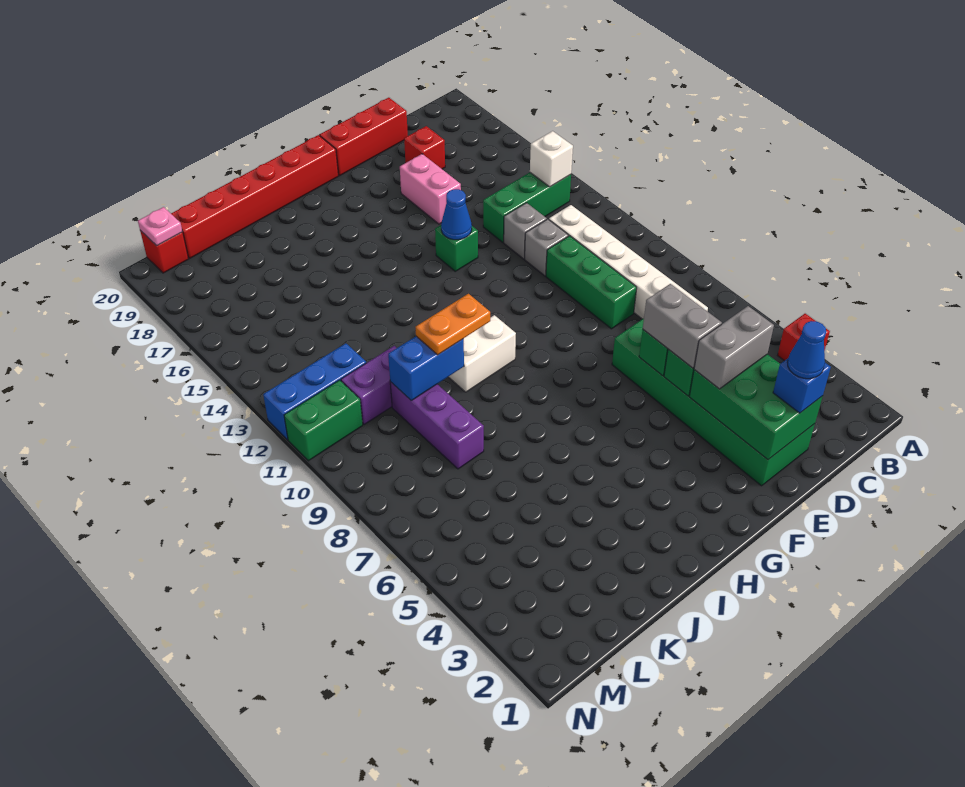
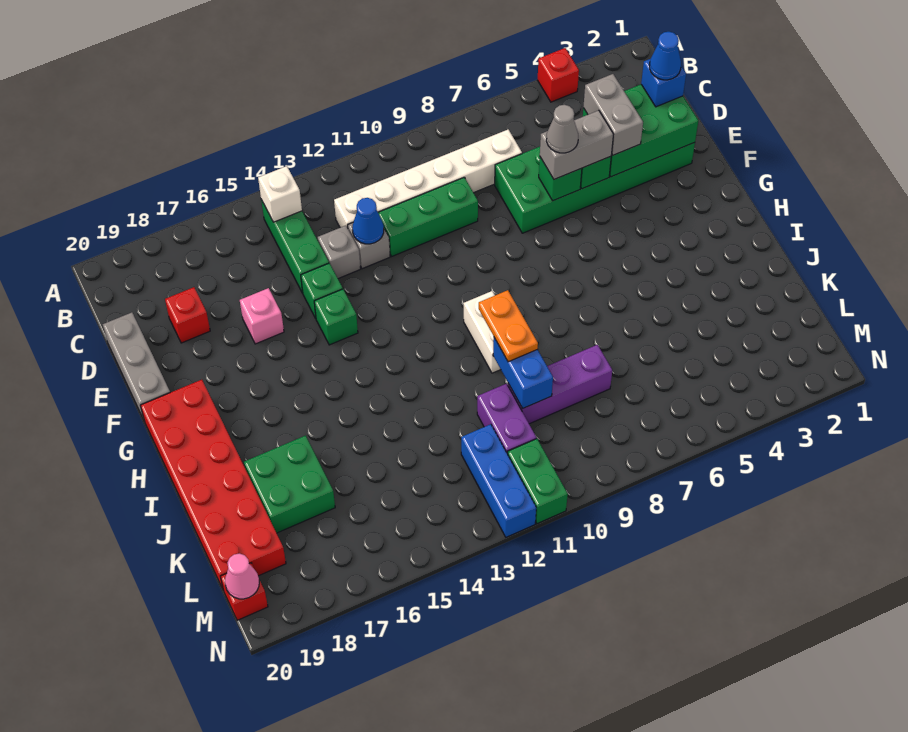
red 1x3 brick [320,98,408,175] -> grey 1x3 brick [103,312,170,420]
none -> grey 1x1 cone [546,105,578,153]
none -> green 1x1 brick [301,263,343,318]
pink 1x2 brick [400,154,461,224] -> pink 1x1 brick [240,288,284,344]
blue 1x1 cone [441,189,472,240] -> blue 1x1 cone moved to [352,198,384,244]
red 1x6 brick [171,135,338,258] -> red 2x6 brick [140,380,286,591]
none -> green 2x2 brick [244,436,335,533]
pink 1x1 plate [138,207,182,246] -> pink 1x1 cone [225,554,259,599]

